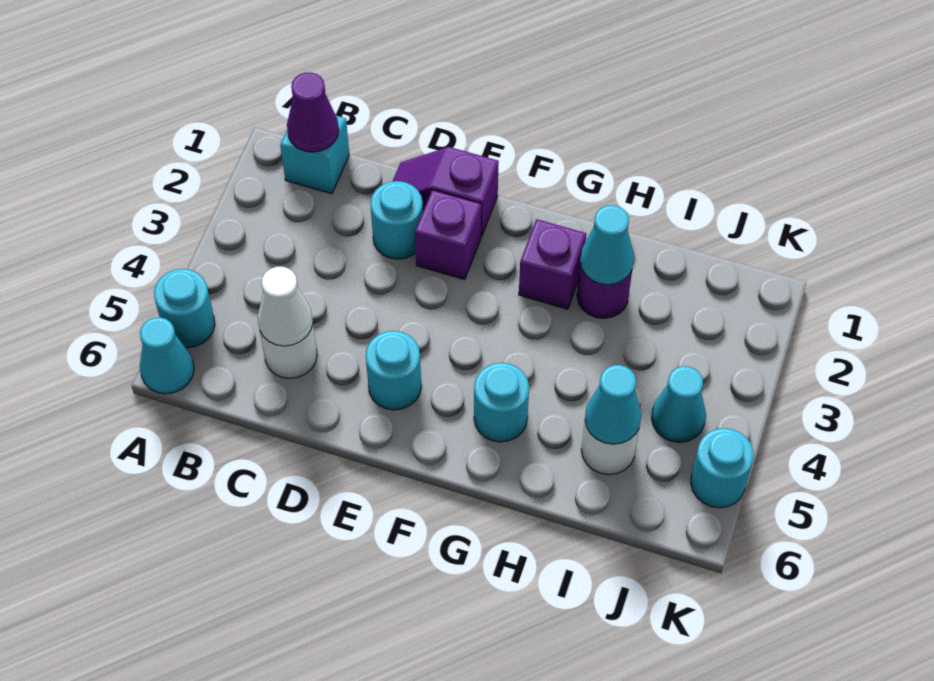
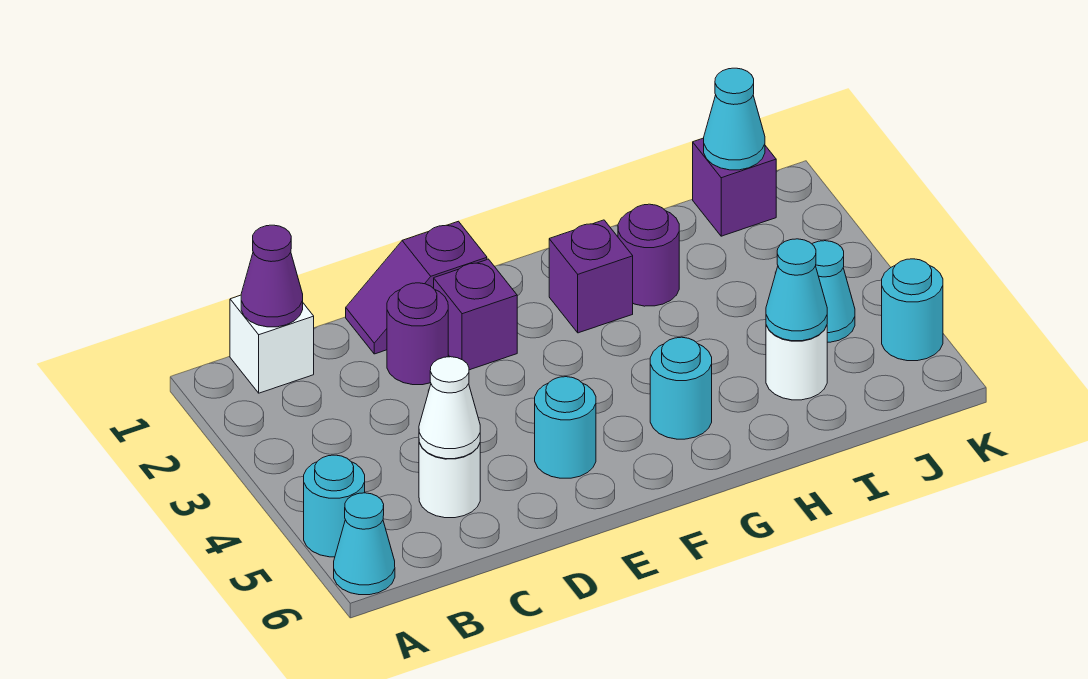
cyan 1x1 brick [280,116,349,194] -> white 1x1 brick [230,295,314,393]
cyan 1x1 round brick [370,181,423,259] -> purple 1x1 round brick [387,283,448,385]
cyan 1x1 cone [580,205,634,285] -> cyan 1x1 cone moved to [704,68,765,170]
none -> purple 1x1 brick [693,138,776,236]

